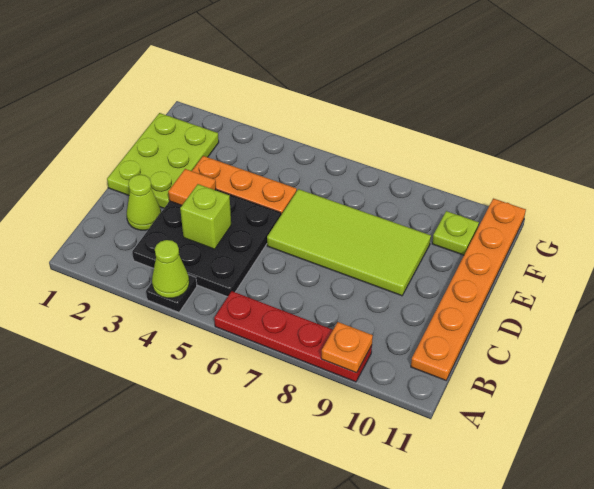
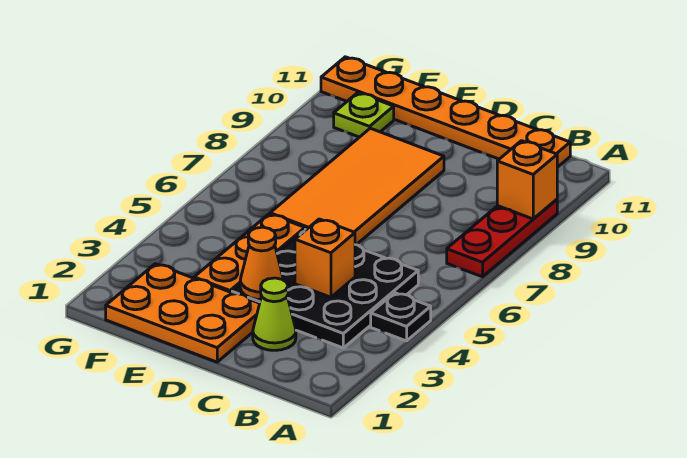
lime 1x1 cone [152,240,189,298] -> none
red 1x4 plate [214,291,372,382] -> red 1x3 plate [447,199,557,277]
orange 1x1 plate [321,322,373,373] -> orange 1x1 brick [497,141,557,219]
lime 1x1 brick [180,184,231,249] -> orange 1x1 brick [295,219,355,297]
lime 2x3 plate [107,113,219,208] -> orange 2x3 plate [106,264,260,362]
orange 1x1 tile [168,169,216,206] -> orange 1x1 cone [240,227,284,300]
lime 2x4 tile [267,189,431,296] -> orange 2x4 tile [270,128,444,245]

